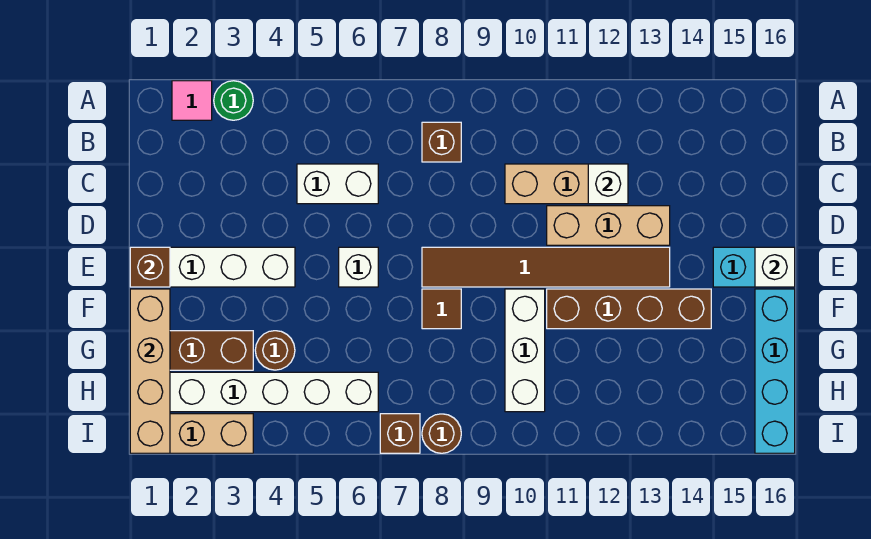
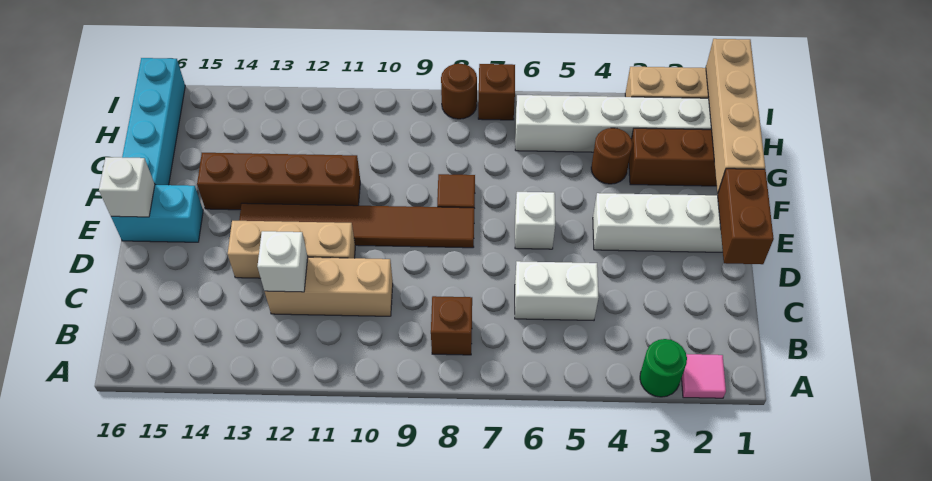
brown 1x1 brick [130,247,170,287] -> brown 1x2 brick [718,169,774,264]
white 1x3 brick [505,289,545,412] -> none

